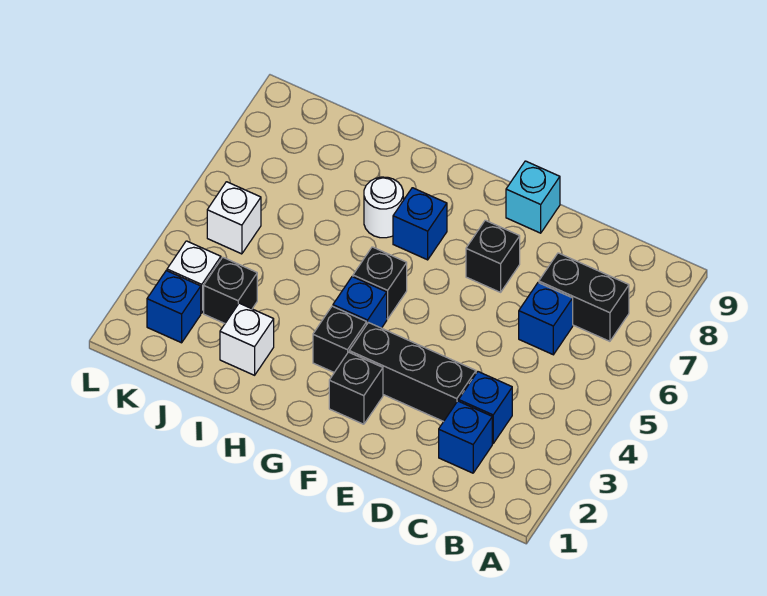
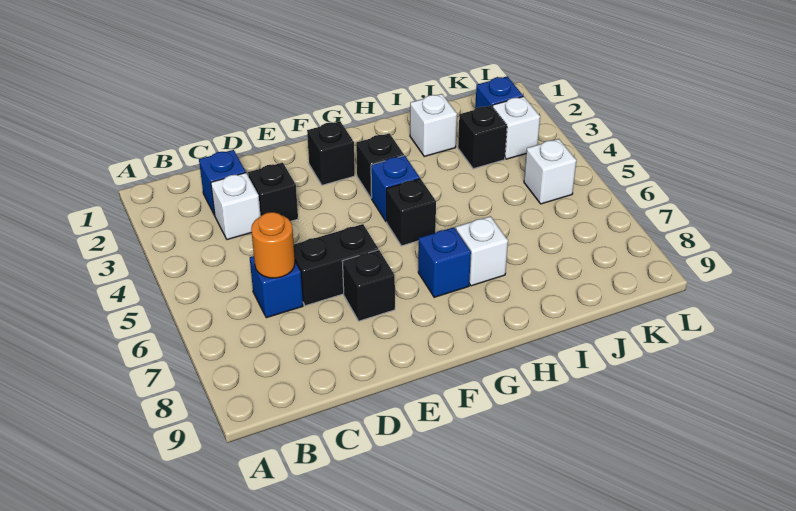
black 1x2 brick [539,253,629,341] -> black 1x2 brick moved to [294,224,378,306]
blue 1x1 brick [459,372,512,443] -> white 1x1 brick [211,173,261,240]
none -> orange 1x1 round brick [251,212,295,278]
black 1x3 brick [349,323,476,422] -> black 1x1 brick [248,163,298,221]
cyan 1x1 brick [506,161,560,233] -> none
white 1x1 round brick [364,177,403,238] -> white 1x1 brick [456,216,508,286]

